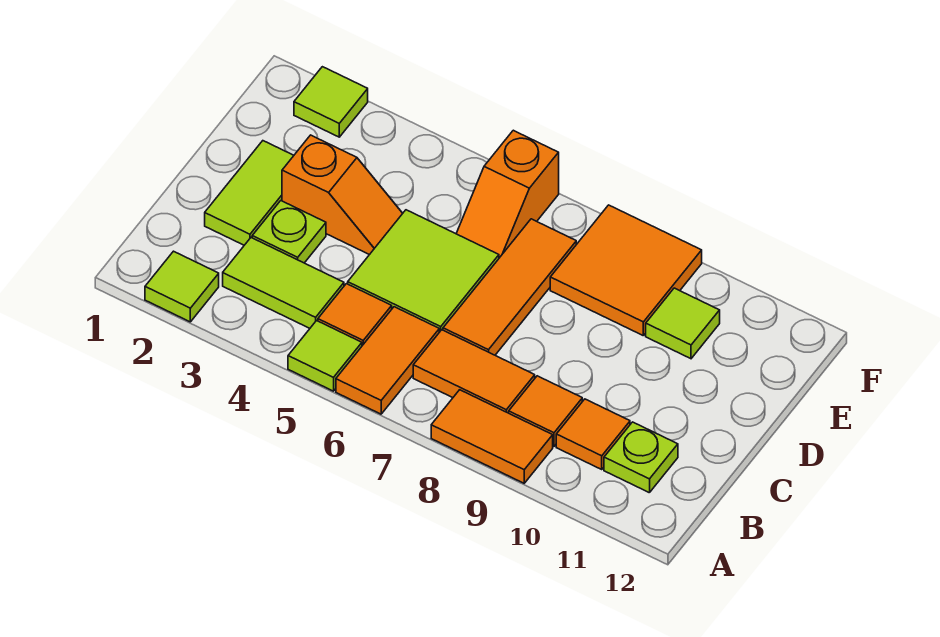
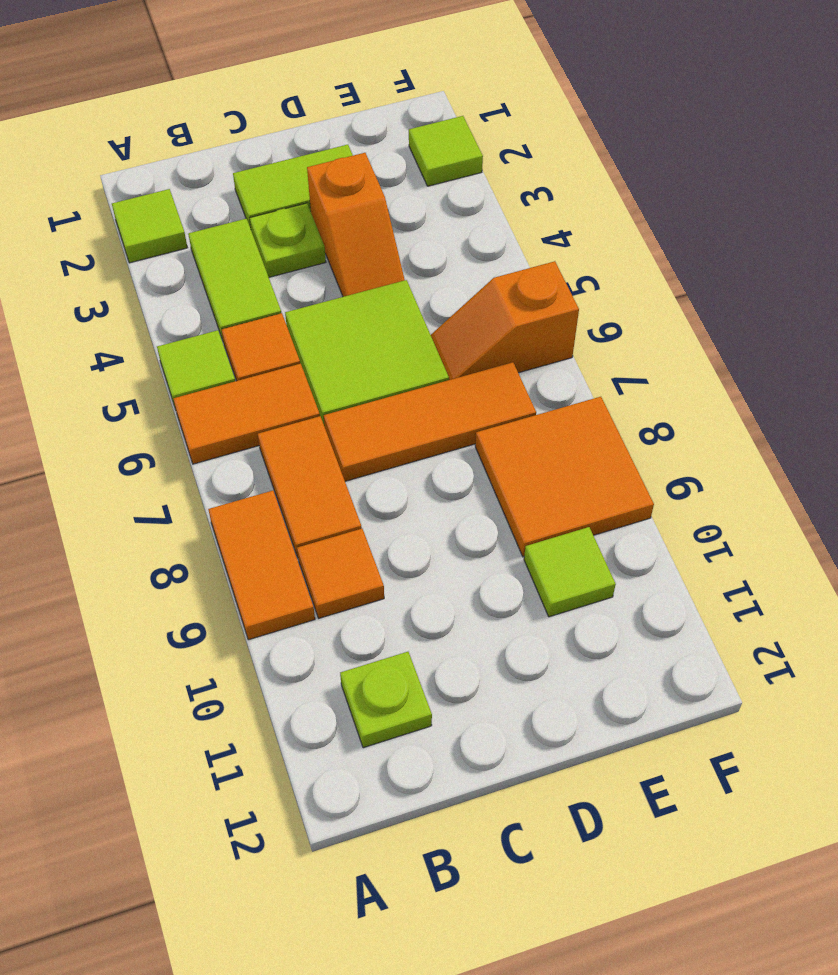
orange 1x1 tile [556,399,630,469] -> none

